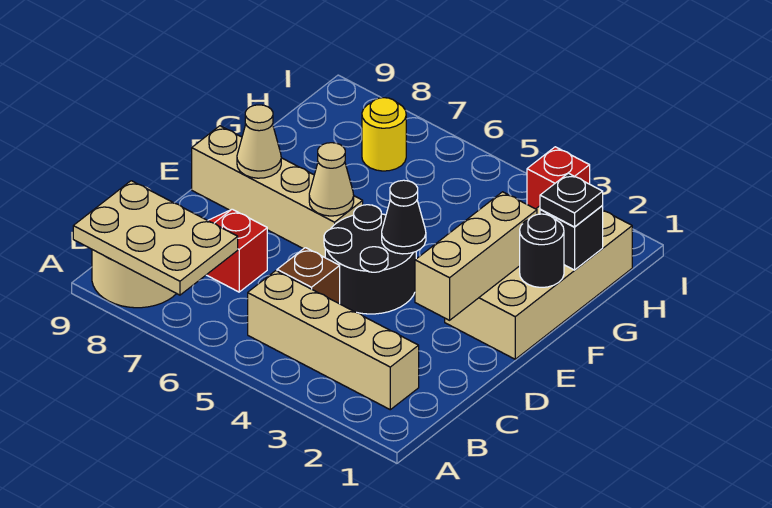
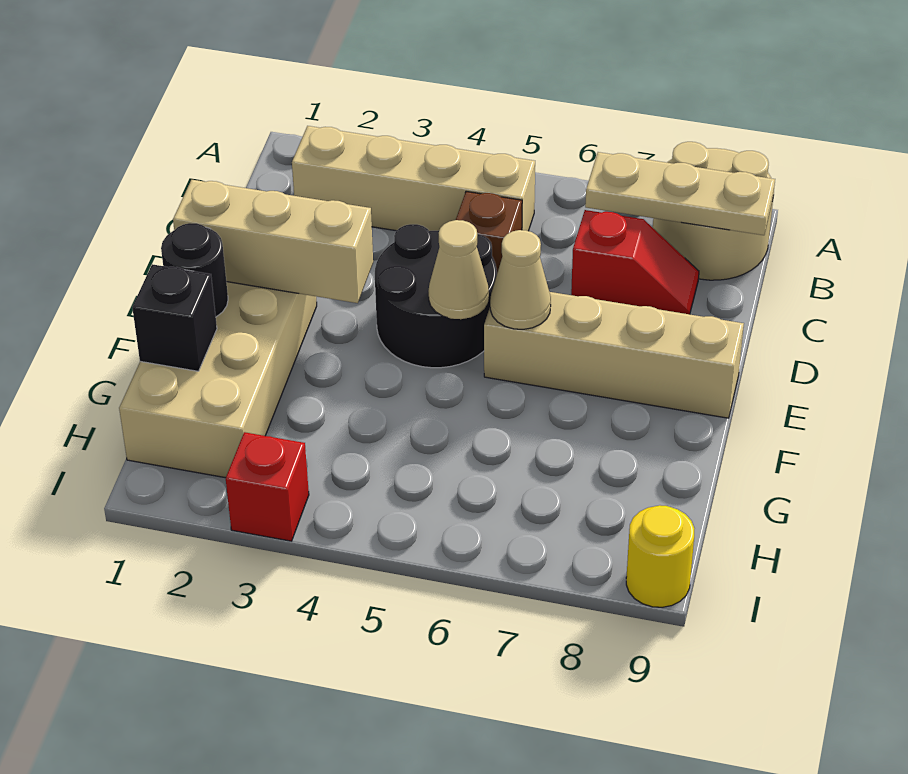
tan 2x3 plate [73,181,238,295] -> tan 1x3 plate [585,152,775,235]
tan 1x3 brick [415,192,537,320] -> tan 1x3 brick turned to [173,180,373,303]
black 1x1 cone [382,180,426,254] -> none
tan 1x1 cone [237,105,281,178] -> tan 1x1 cone moved to [429,220,489,319]
black 1x1 plate [540,173,603,227] -> none
yellow 1x1 round brick [362,98,406,171] -> yellow 1x1 round brick moved to [626,505,694,607]

